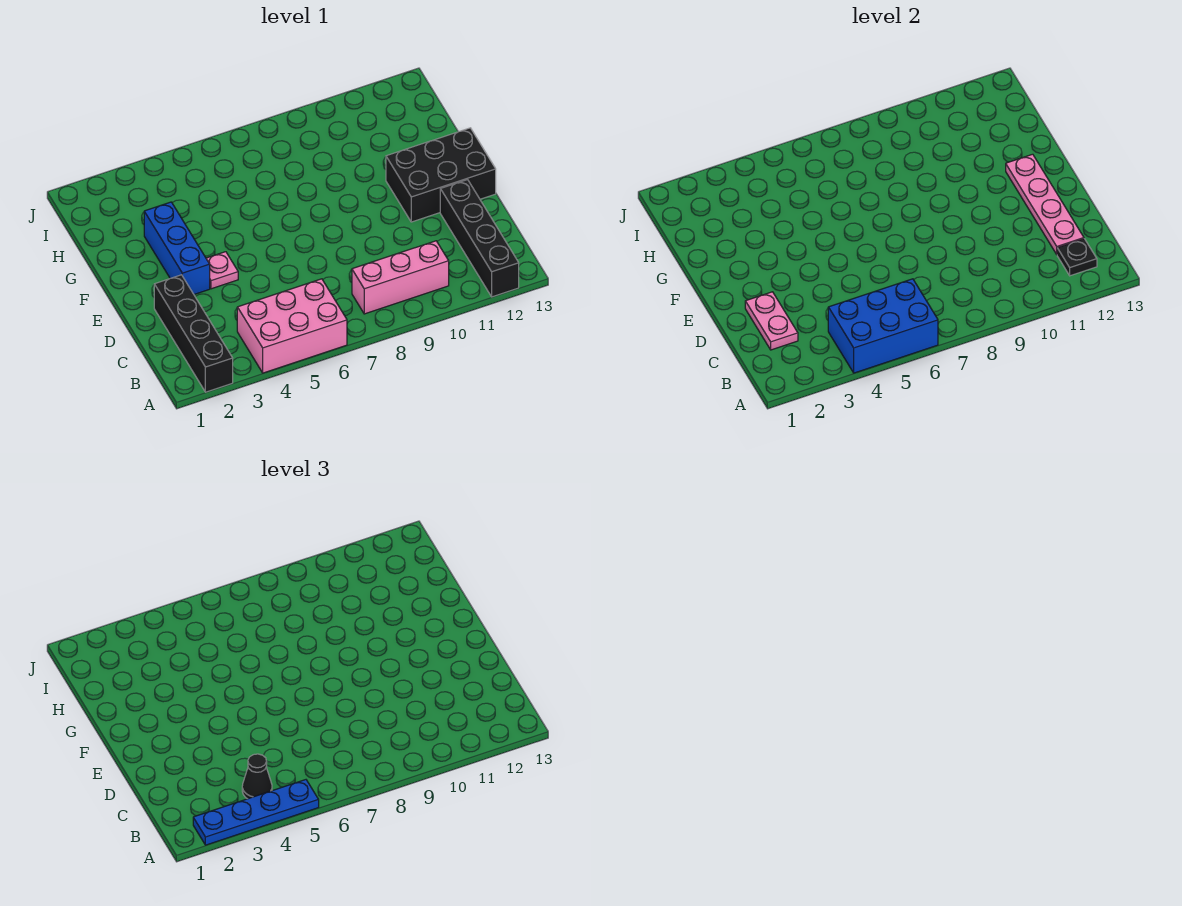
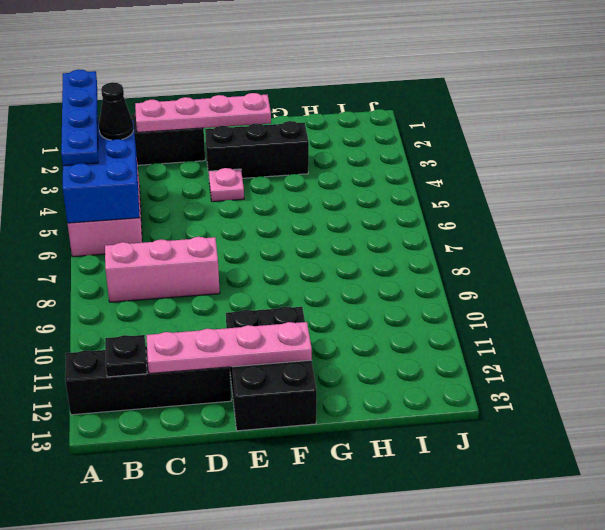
pink 1x3 brick [352,241,449,314] -> pink 1x3 brick turned to [105,237,220,302]
pink 1x2 plate [745,292,798,350] -> pink 1x4 plate [135,93,271,132]
blue 1x3 brick [144,202,210,294] -> black 1x3 brick [205,121,309,178]

